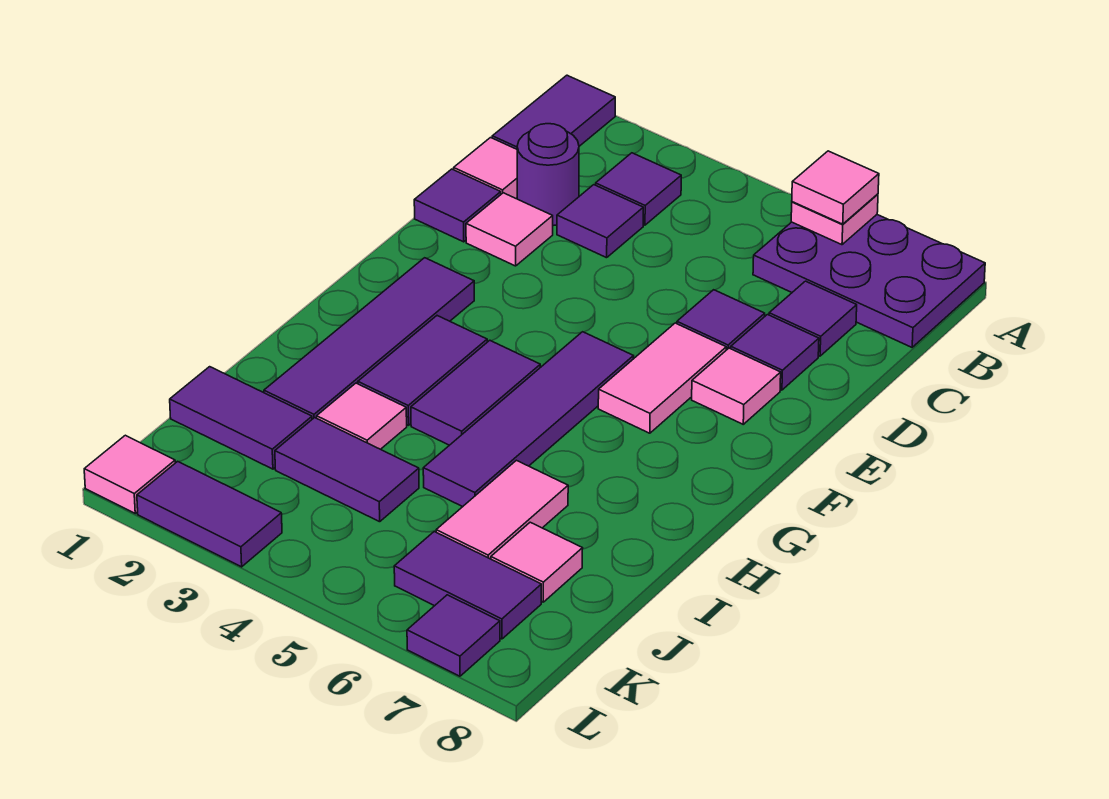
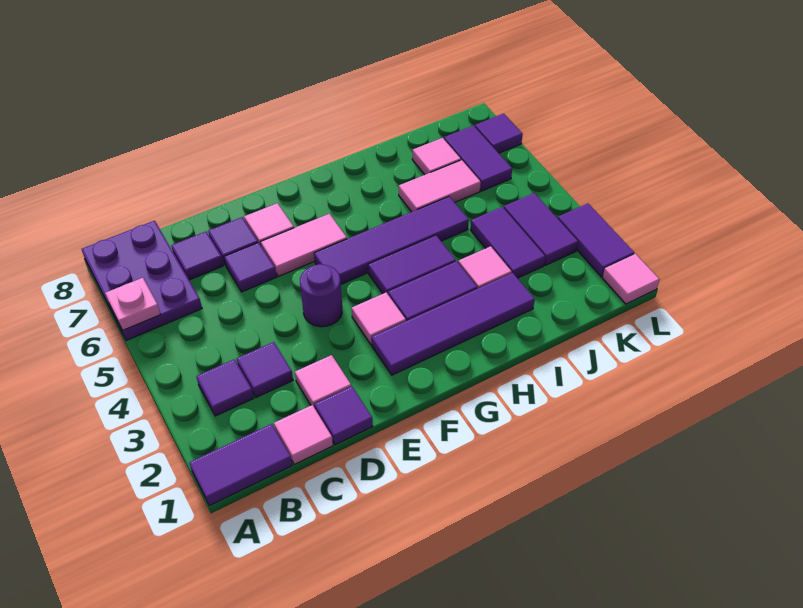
pink 1x1 tile [792,151,879,224] -> pink 1x1 tile moved to [352,293,406,345]
purple 1x1 round brick [517,124,579,226] -> purple 1x1 round brick moved to [300,264,342,327]
purple 1x2 tile [170,367,312,469] -> purple 1x2 tile moved to [504,193,578,265]

